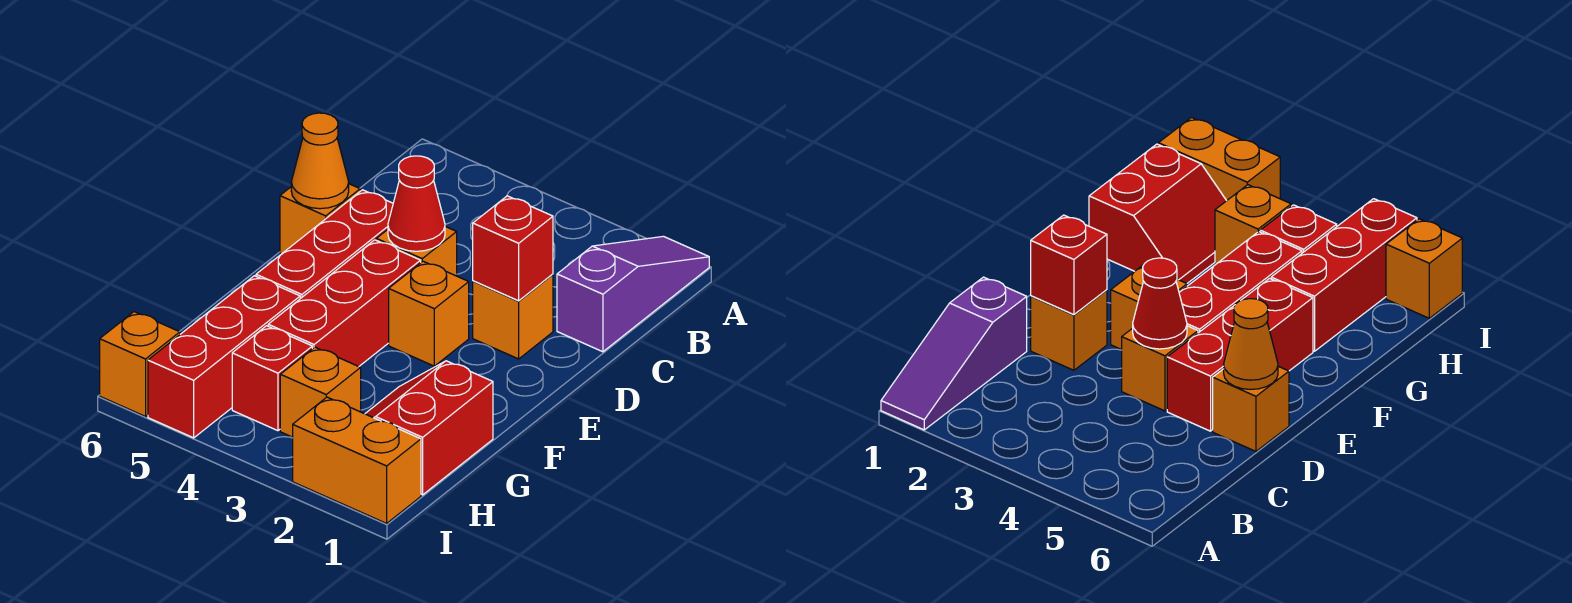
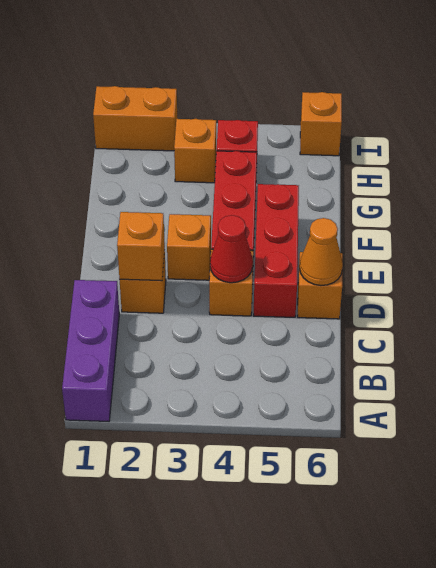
purple 1x3 slope [557,236,709,352] -> purple 1x3 brick [62,280,119,421]
red 1x1 brick [473,196,553,301] -> orange 1x1 brick [117,212,165,281]
red 2x2 slope [365,361,493,495] -> none
red 1x3 brick [148,276,300,438] -> none

